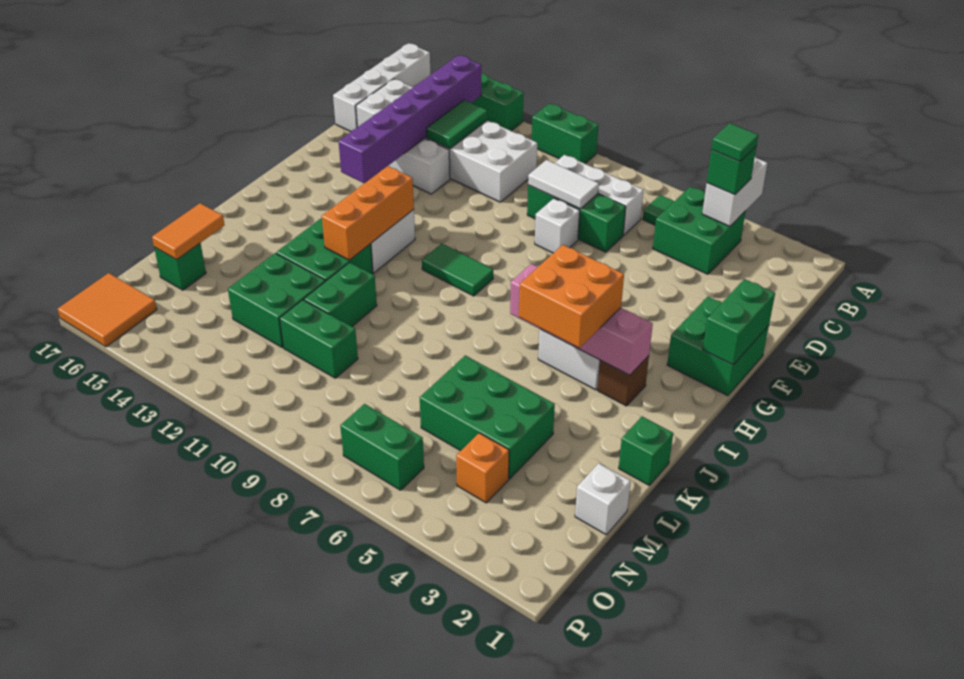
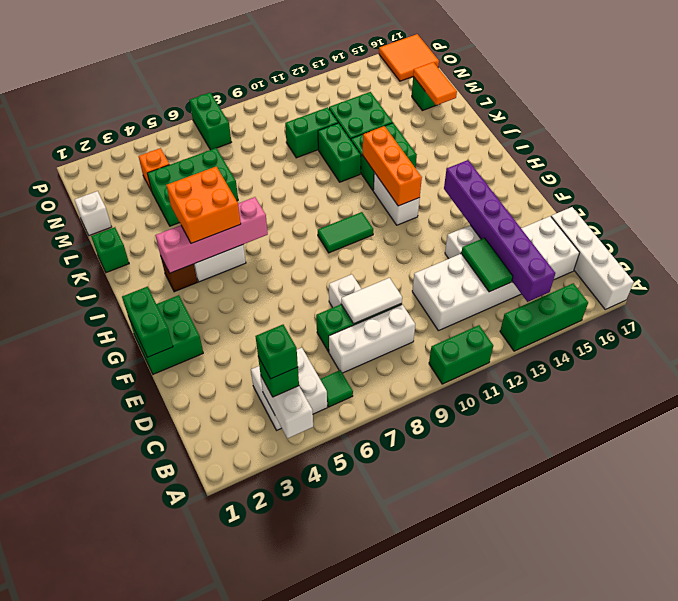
green 2x2 brick [653,187,746,274] -> white 2x2 brick [251,347,327,430]
green 1x1 tile [711,123,758,161] -> green 1x1 brick [256,325,298,379]
green 1x2 brick [340,404,424,490] -> green 1x2 brick turned to [190,93,231,150]

